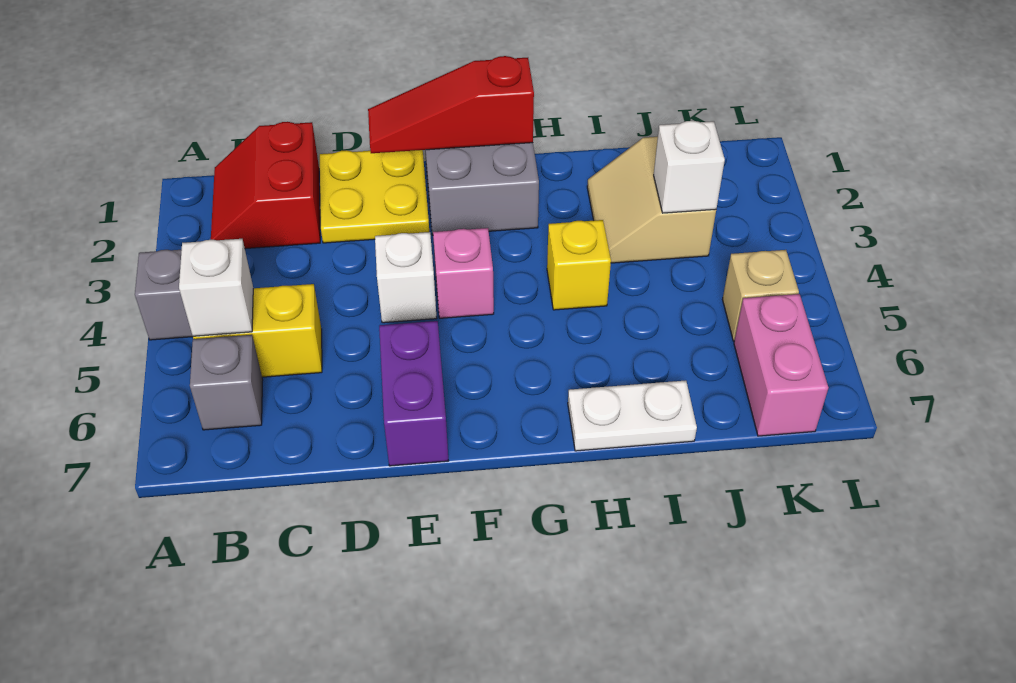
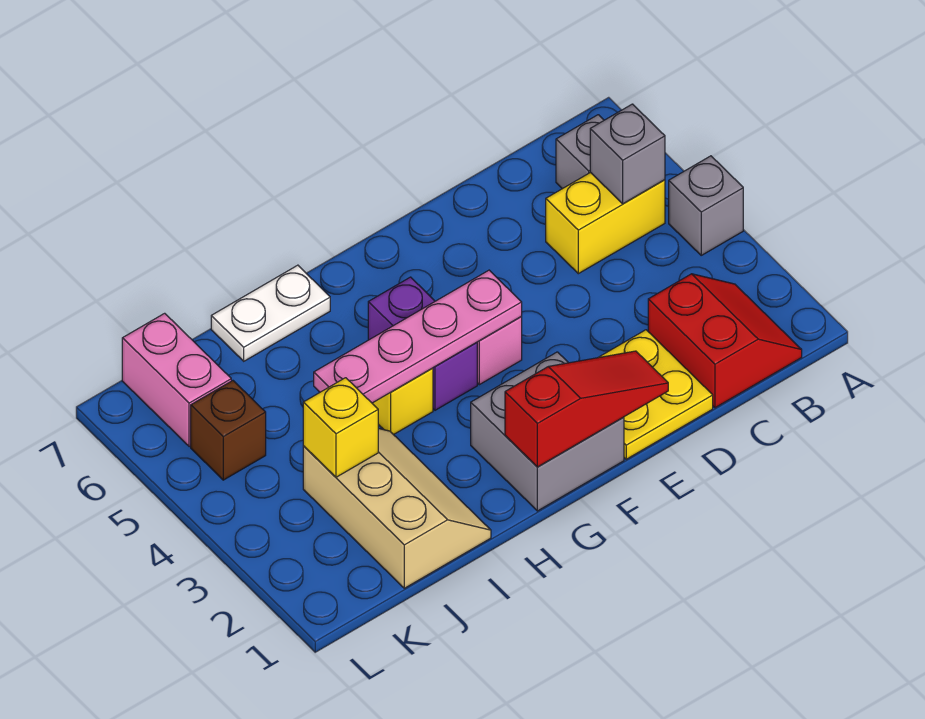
white 1x1 brick [179,239,253,336] -> grey 1x1 brick [590,104,665,204]
white 1x1 brick [375,232,437,323] -> none
purple 1x2 brick [379,321,449,466] -> purple 1x2 brick moved to [368,277,477,410]
none -> pink 1x4 plate [314,270,522,403]
tan 2x2 slope [587,137,716,263] -> tan 2x3 slope [303,428,491,588]
white 1x1 brick [654,121,725,213] -> yellow 1x1 brick [303,378,378,477]
tan 1x1 brick [723,250,799,341] -> brown 1x1 brick [191,381,266,480]

